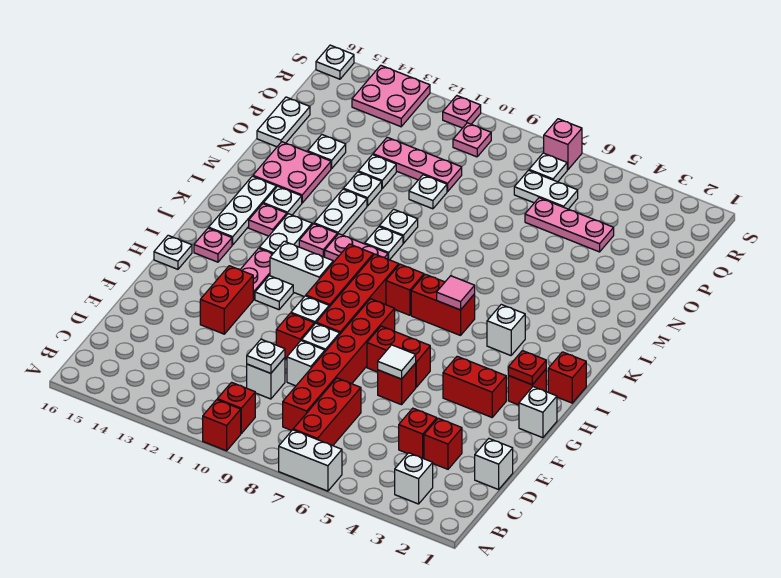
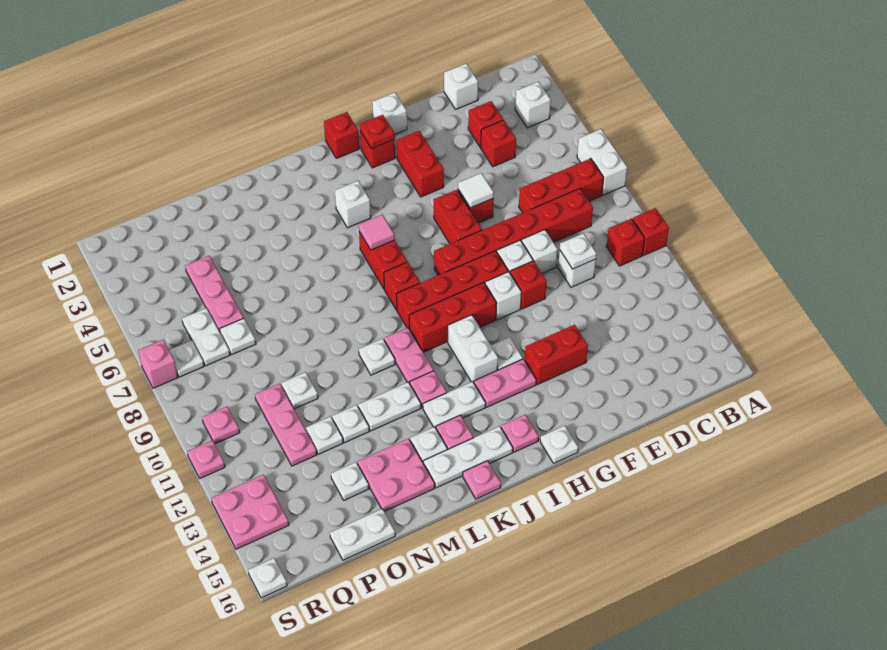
none -> pink 1x1 plate [463,461,501,499]
white 1x1 plate [379,209,418,243] -> white 1x1 plate moved to [220,318,256,355]

